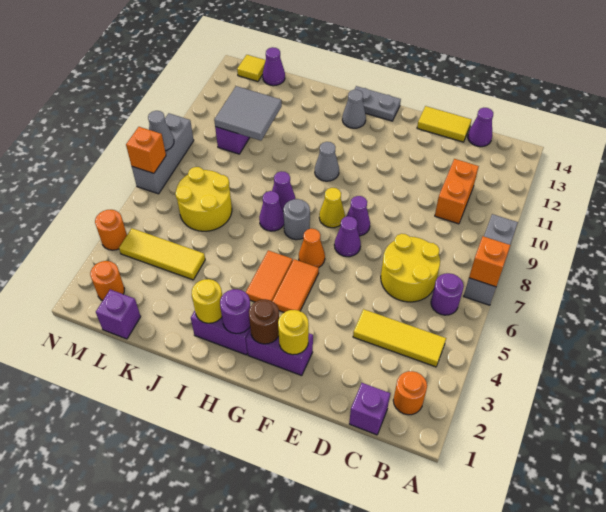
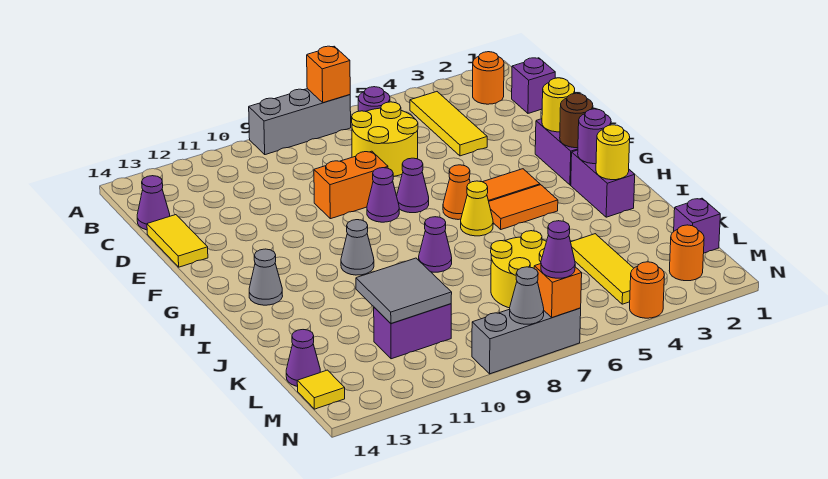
orange 1x2 brick [435,159,479,224] -> orange 1x2 brick moved to [314,151,388,219]
yellow 1x1 cone [319,188,345,228] -> yellow 1x1 cone moved to [461,181,493,236]
grey 1x2 plate [354,86,401,121] -> none
grey 1x1 round brick [283,199,310,240] -> none
purple 1x1 cone [259,191,284,231] -> purple 1x1 cone moved to [541,221,575,278]

